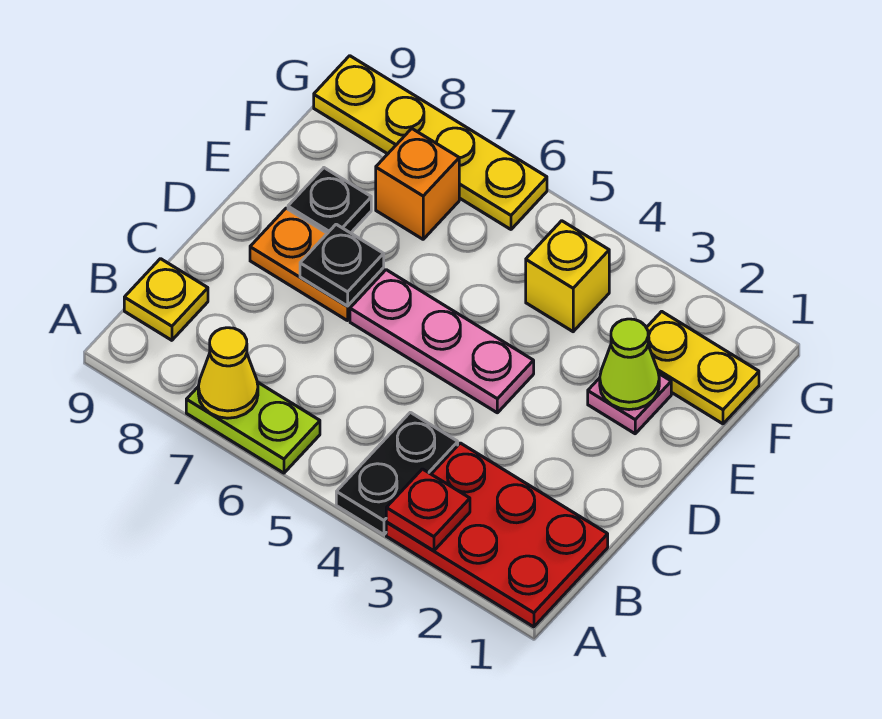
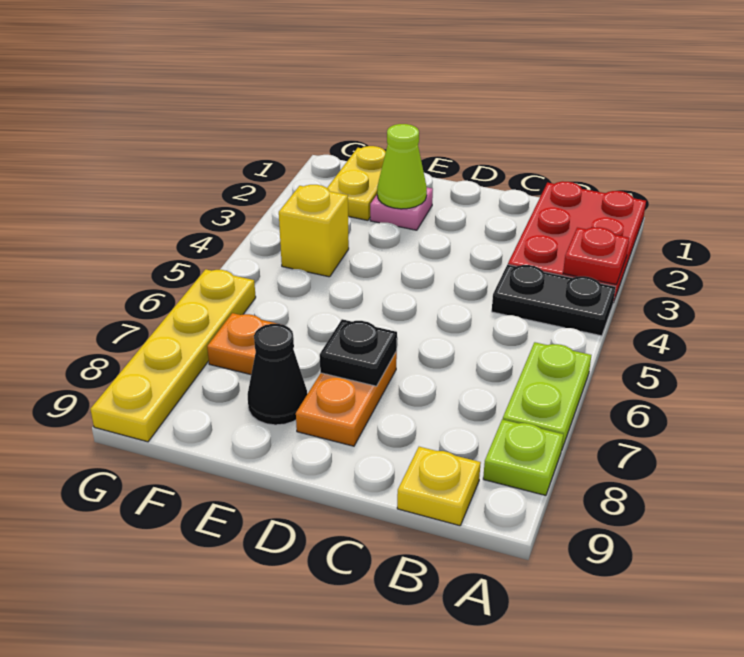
yellow 1x1 cone [198,328,258,418] -> none
none -> lime 1x1 plate [483,419,563,495]
pink 1x3 plate [350,270,534,413] -> none
black 1x1 plate [288,168,371,233] -> black 1x1 cone [248,324,307,425]
orange 1x1 brick [376,129,459,239] -> orange 1x1 plate [207,313,277,375]

